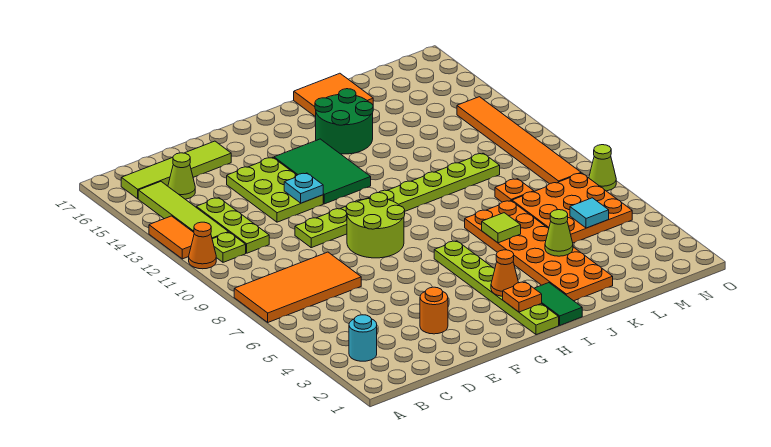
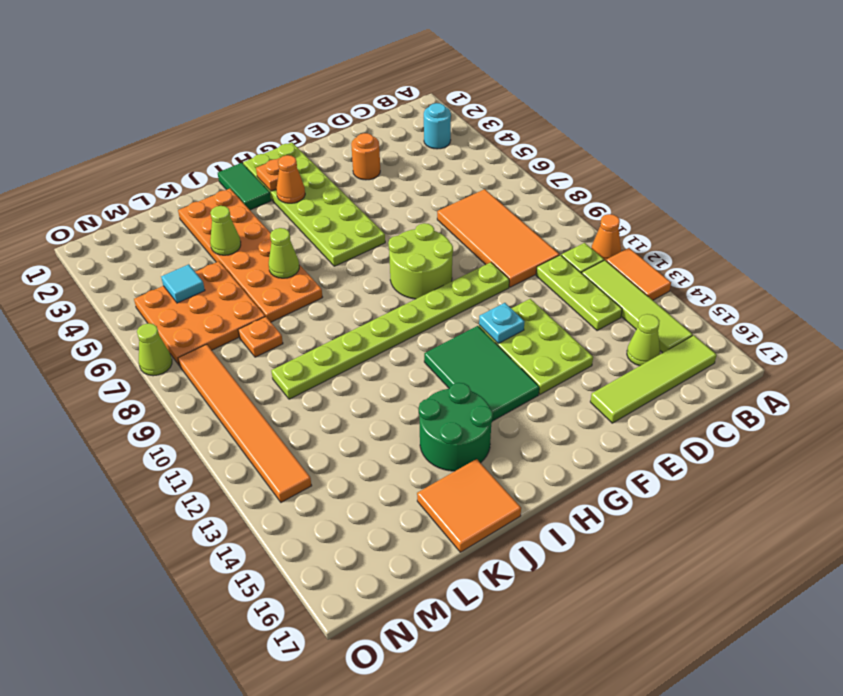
orange 2x4 tile [234,252,361,322] -> orange 2x4 tile turned to [437,189,559,287]
lime 1x6 plate [434,241,559,335] -> lime 2x6 plate [243,142,385,266]
lime 1x1 tile [482,213,521,243] -> lime 1x1 cone [269,228,299,278]

